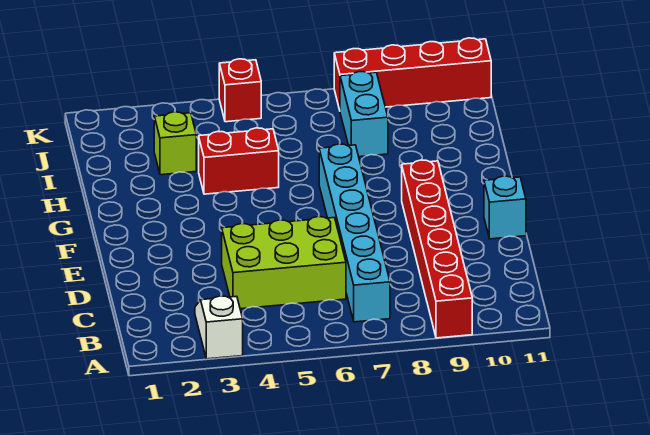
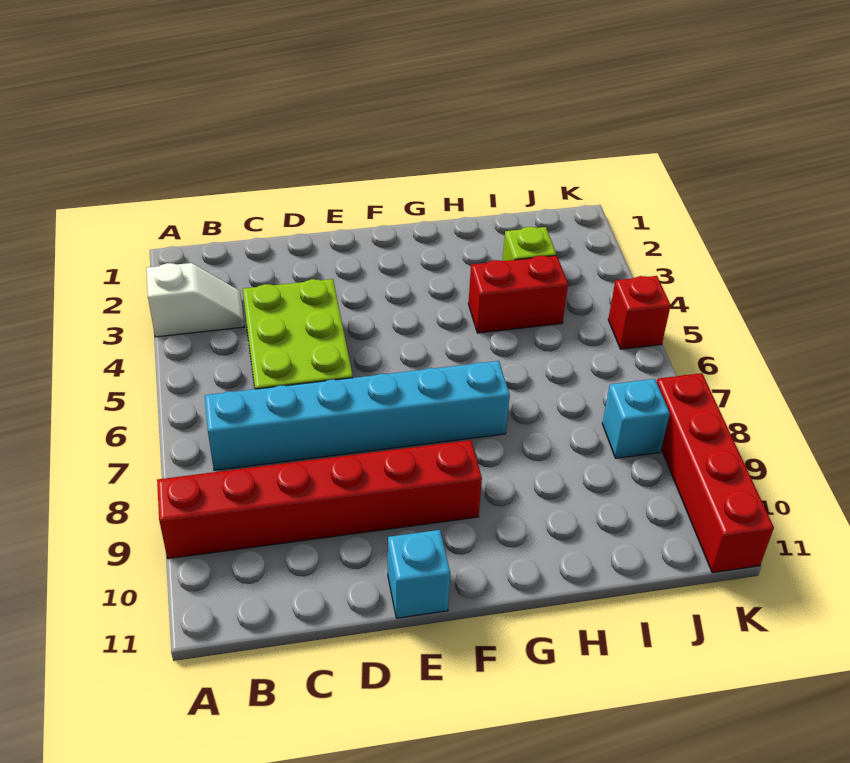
red 1x2 brick [199,128,279,194] -> red 1x2 brick turned to [468,255,568,333]
cyan 1x2 brick [340,72,388,157] -> cyan 1x1 brick [602,379,670,458]

